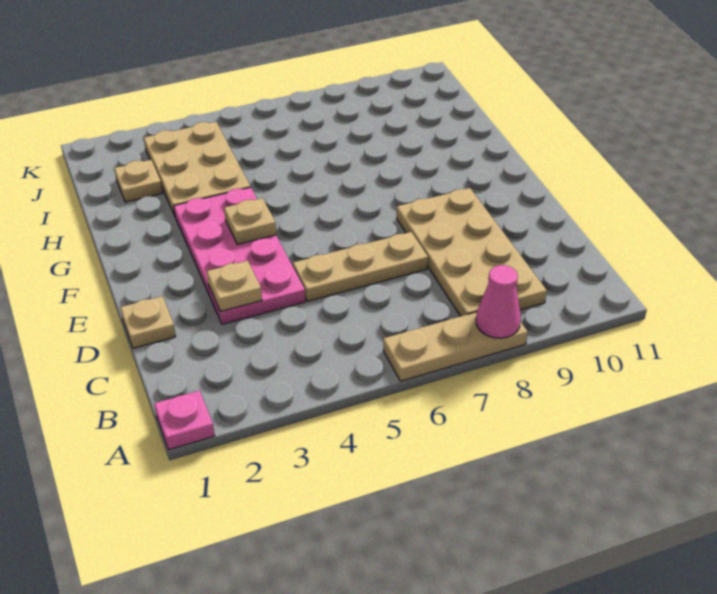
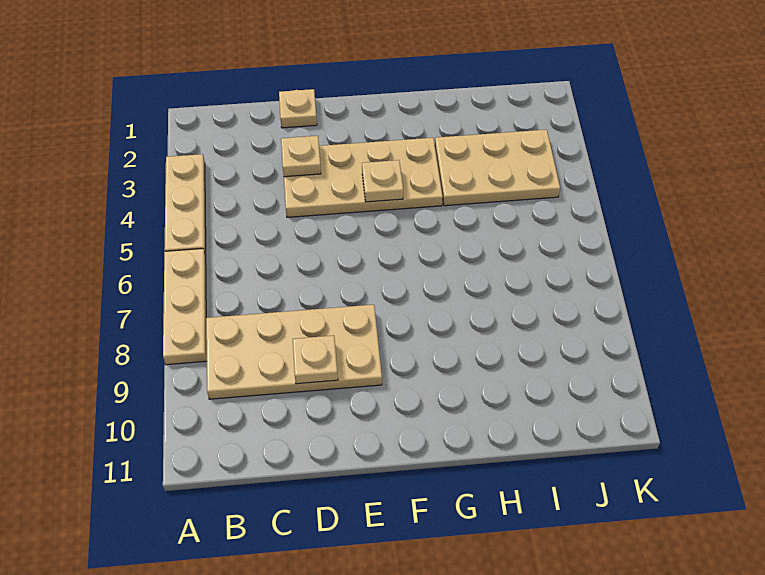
pink 1x1 plate [154,390,215,450] -> none
pink 1x1 cone [476,265,521,338] -> none
pink 2x4 plate [174,187,305,324] -> tan 2x4 plate [284,138,443,217]
tan 1x3 plate [293,232,428,301] -> tan 1x3 plate moved to [164,154,206,256]
tan 1x1 plate [114,160,163,202] -> tan 1x1 plate moved to [293,335,338,384]

